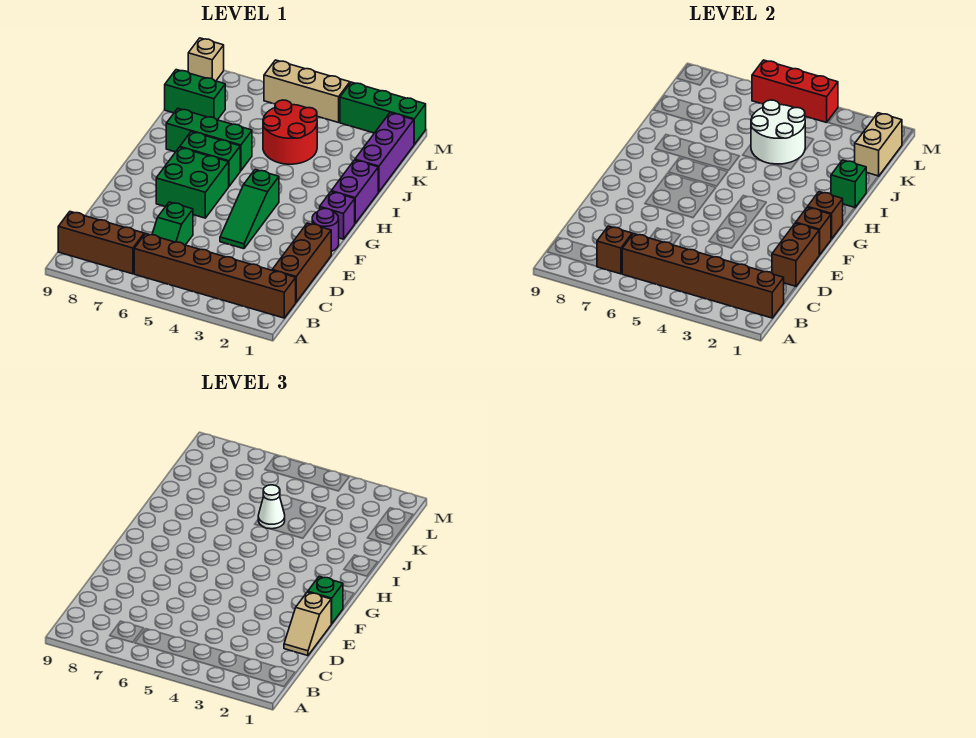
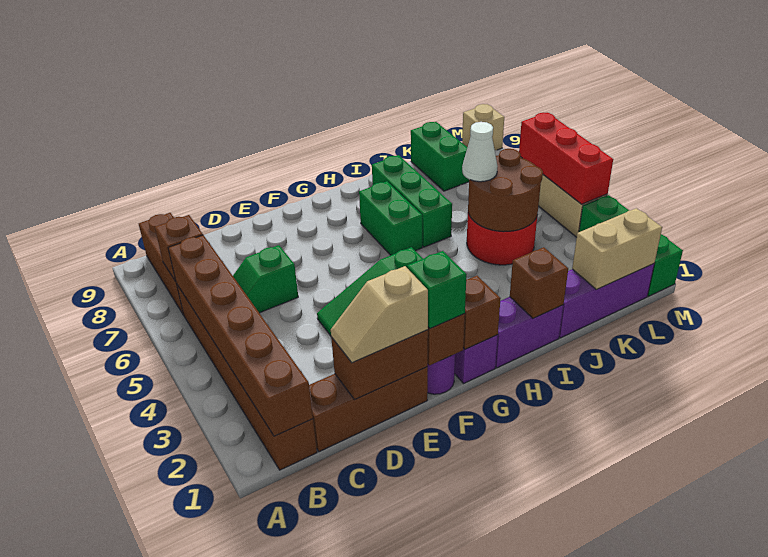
green 2x2 brick [156,147,229,218] -> none
green 1x1 brick [831,160,867,207] -> brown 1x1 brick [510,247,568,318]
white 2x2 round brick [751,100,805,164] -> brown 2x2 round brick [468,149,543,232]

